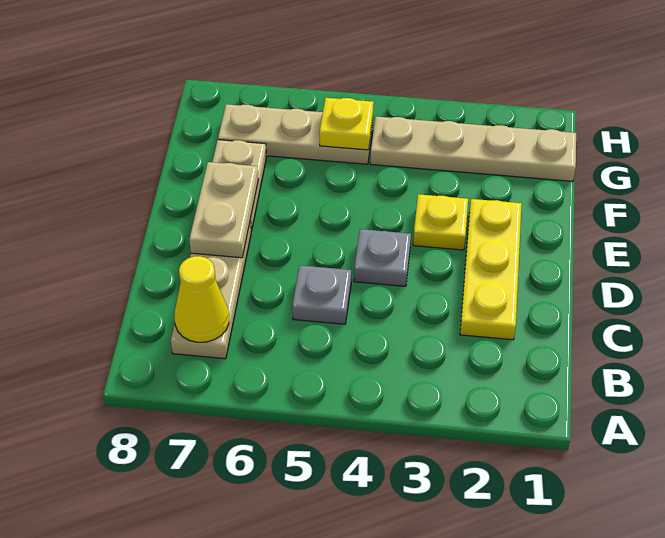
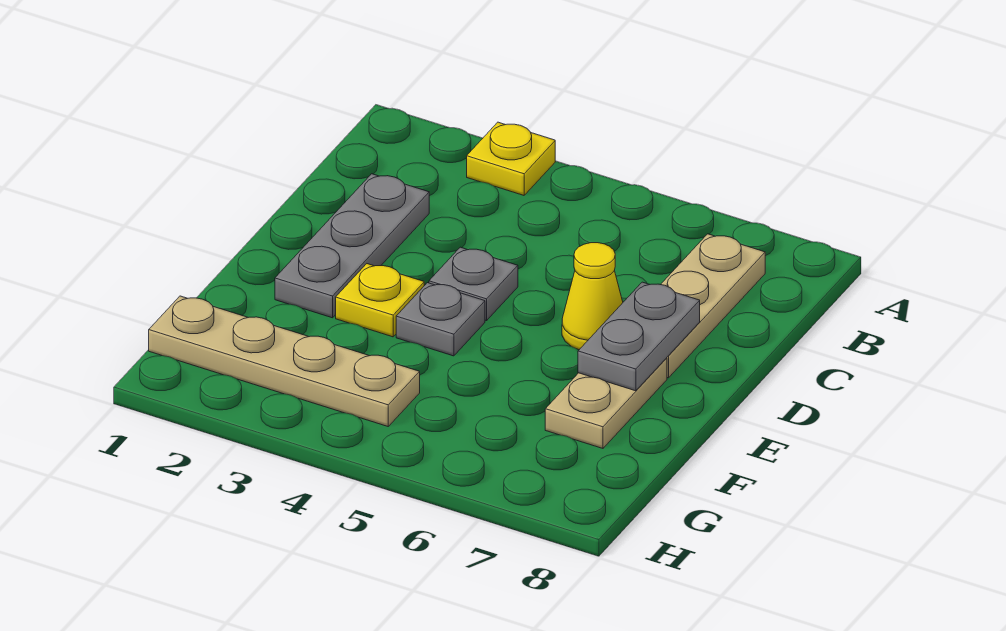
yellow 1x1 cone [174,256,229,342] -> yellow 1x1 cone moved to [562,243,623,350]
yellow 1x3 plate [460,199,522,340] -> grey 1x3 plate [275,174,429,318]
grey 1x1 plate [292,265,351,324] -> grey 1x1 plate moved to [396,283,485,356]
tan 1x2 plate [189,162,258,258] -> grey 1x2 plate [578,282,700,391]
tan 1x3 plate [218,104,373,164] -> none
yellow 1x1 plate [319,98,374,150] -> yellow 1x1 plate moved to [467,122,555,195]

